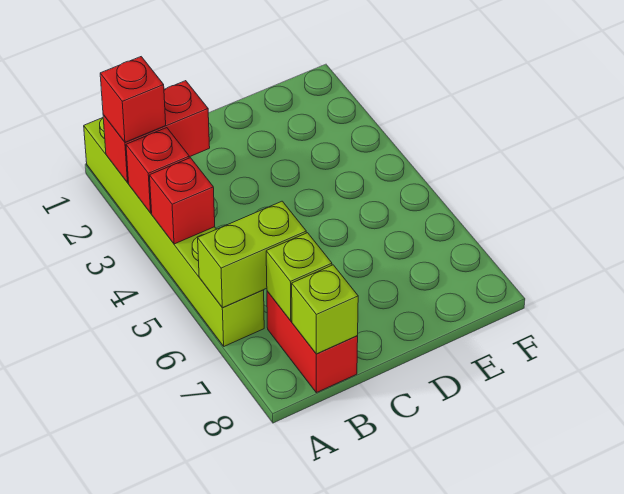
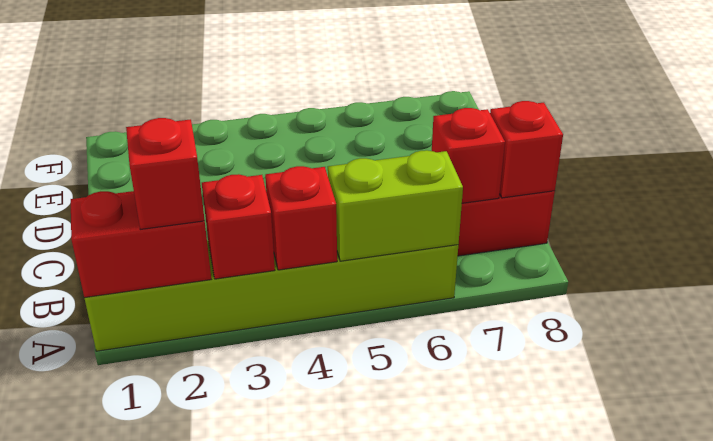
red 1x2 brick [103,81,210,183] -> red 1x2 brick turned to [71,191,211,298]
lime 1x2 brick [198,201,306,308] -> lime 1x2 brick turned to [328,150,463,261]
lime 1x1 brick [266,233,332,321] -> red 1x1 brick [432,108,505,203]
lime 1x1 brick [292,265,358,354] -> red 1x1 brick [490,101,563,198]

